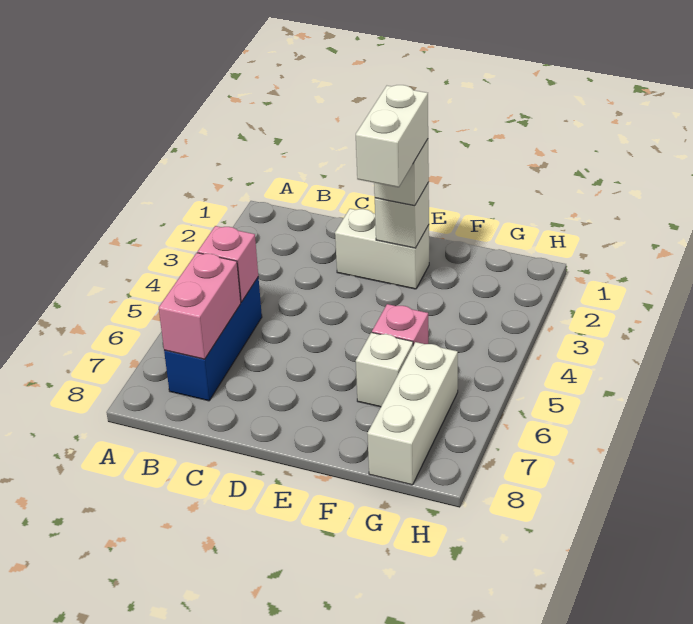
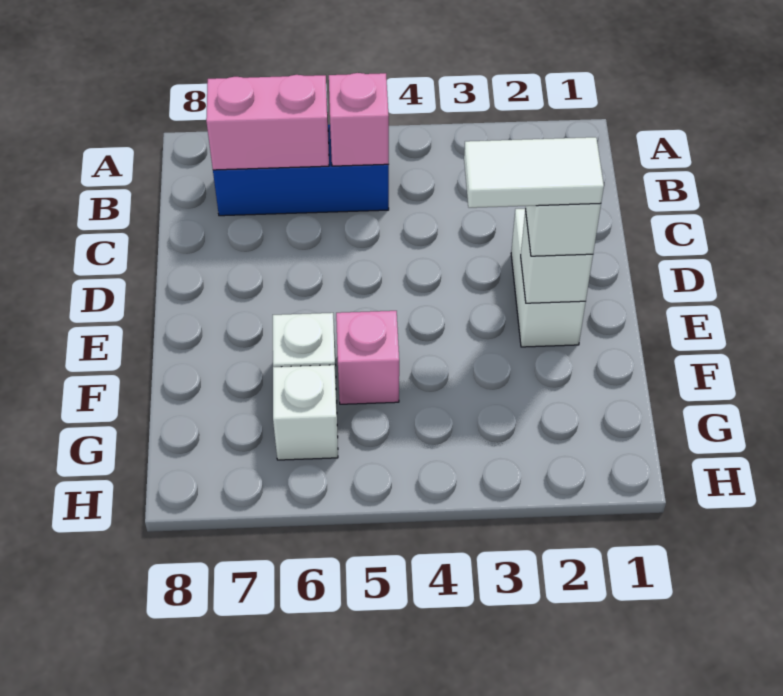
white 1x2 brick [356,85,428,187] -> white 1x2 tile [464,137,604,208]
white 1x3 brick [367,342,458,485] -> white 1x1 brick [273,365,338,460]

